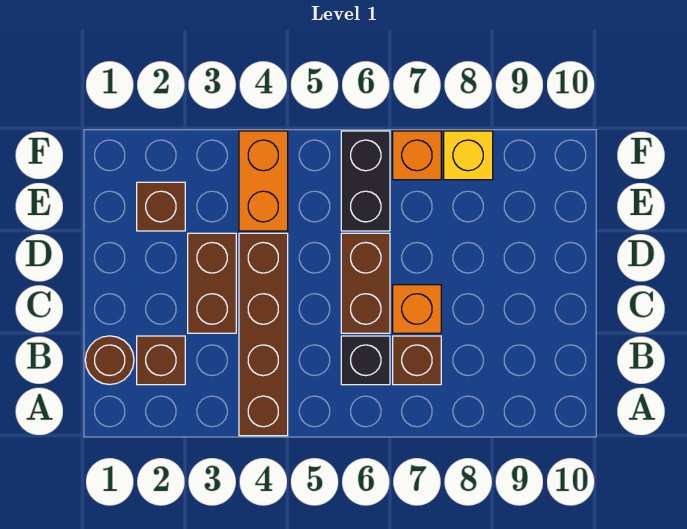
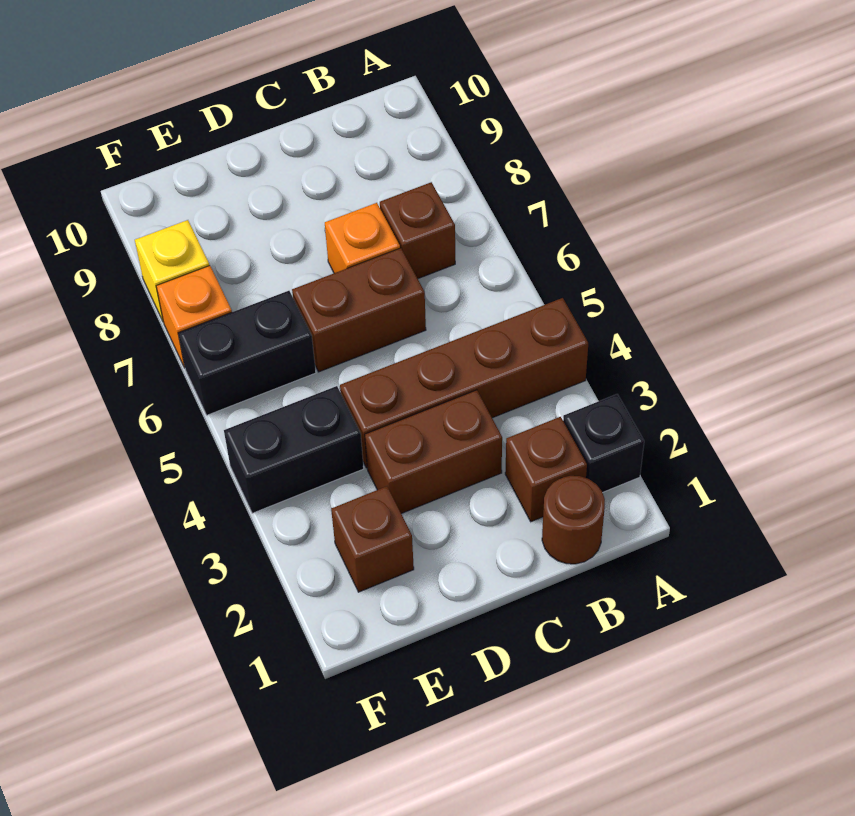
black 1x1 brick [341,336,390,385] -> black 1x1 brick moved to [563,394,644,493]
orange 1x2 brick [239,131,288,231] -> black 1x2 brick [224,386,364,513]

